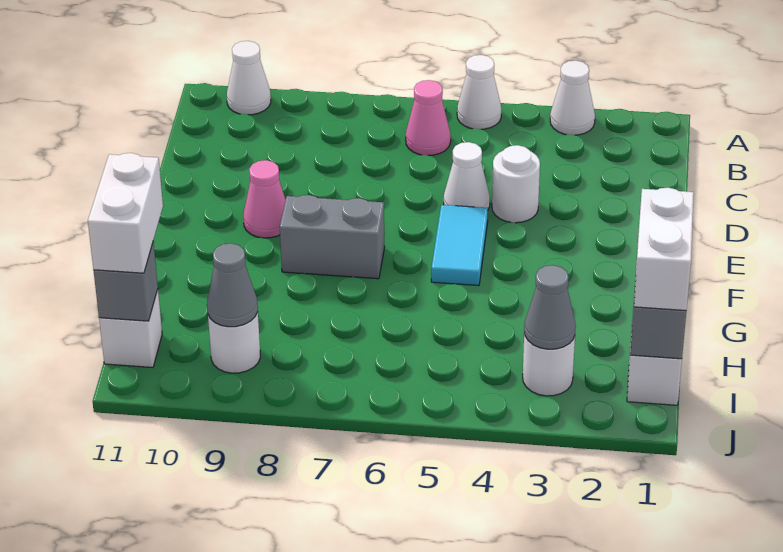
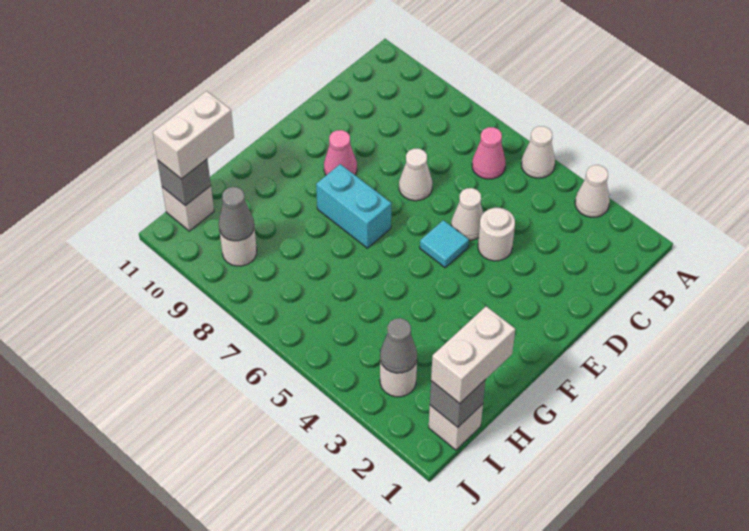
white 1x1 cone [227,41,271,115] -> white 1x1 cone moved to [399,148,432,201]
cyan 1x2 tile [431,205,488,286] -> cyan 1x1 tile [420,220,469,268]
grey 1x2 brick [280,195,385,279] -> cyan 1x2 brick [316,164,391,248]

